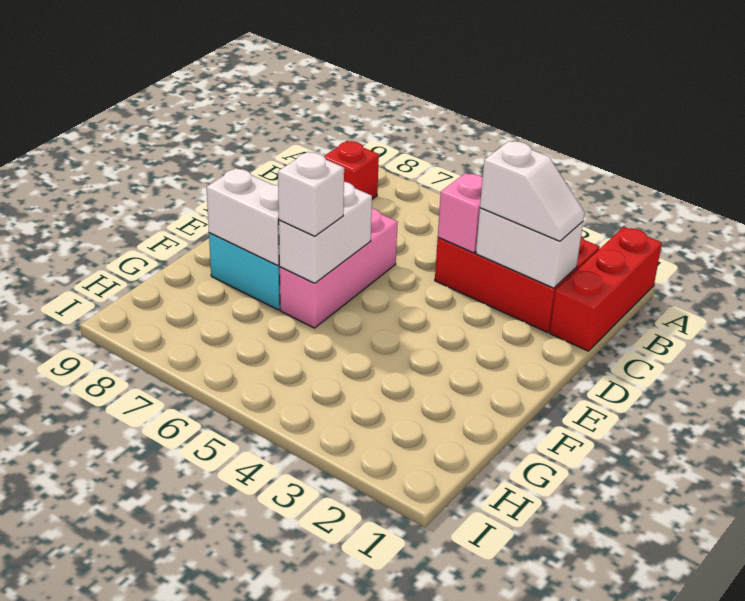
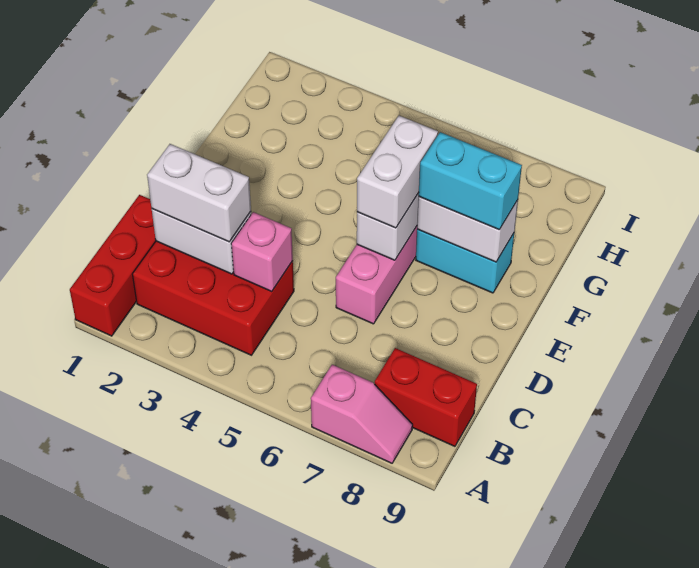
none -> pink 1x2 slope [311,365,413,463]
red 1x1 brick [324,141,379,199] -> red 1x2 brick [375,348,477,446]
white 1x2 slope [480,141,584,241] -> white 1x2 brick [147,144,251,242]
white 1x1 brick [278,152,344,236] -> white 1x2 brick [357,116,438,228]
none -> cyan 1x2 brick [419,132,522,230]

